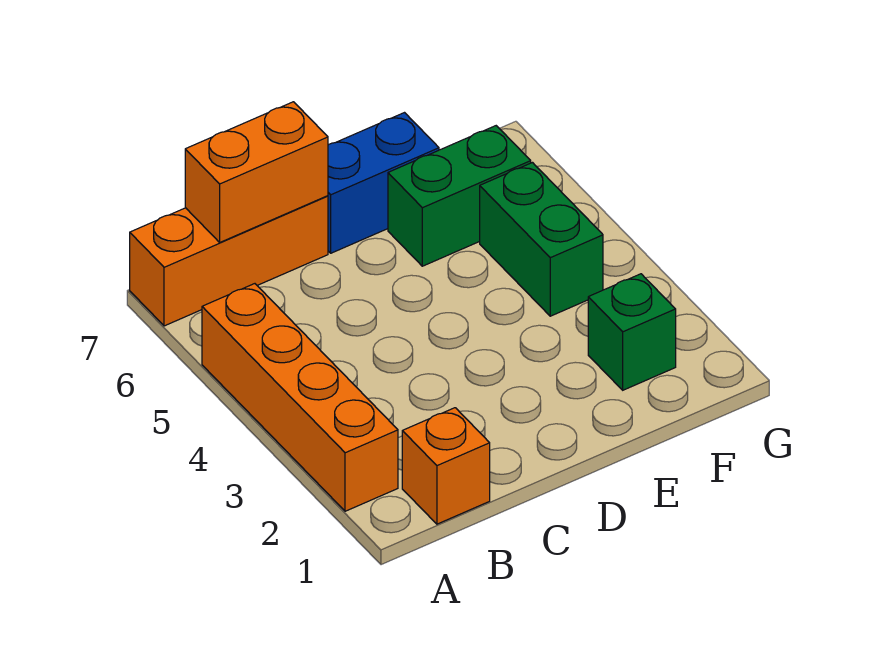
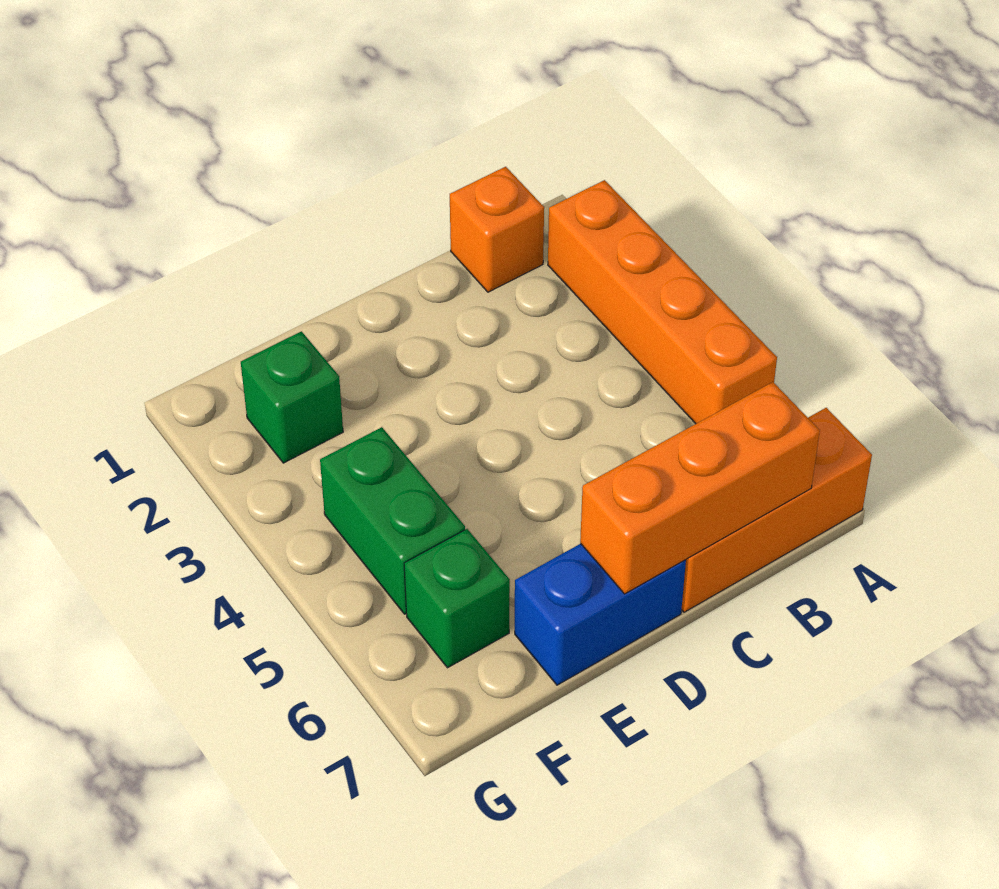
orange 1x2 brick [185,102,328,242] -> orange 1x3 brick [580,382,820,594]
green 1x2 brick [388,126,531,266] -> green 1x1 brick [404,529,510,668]

